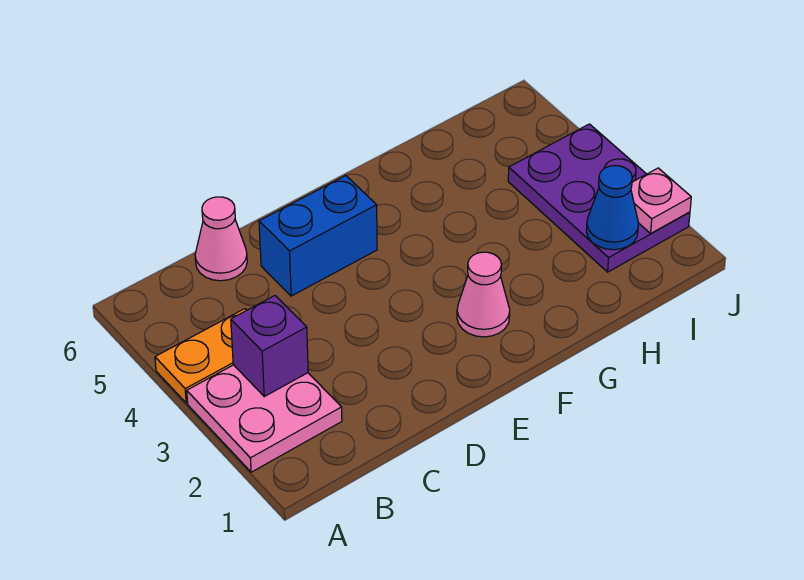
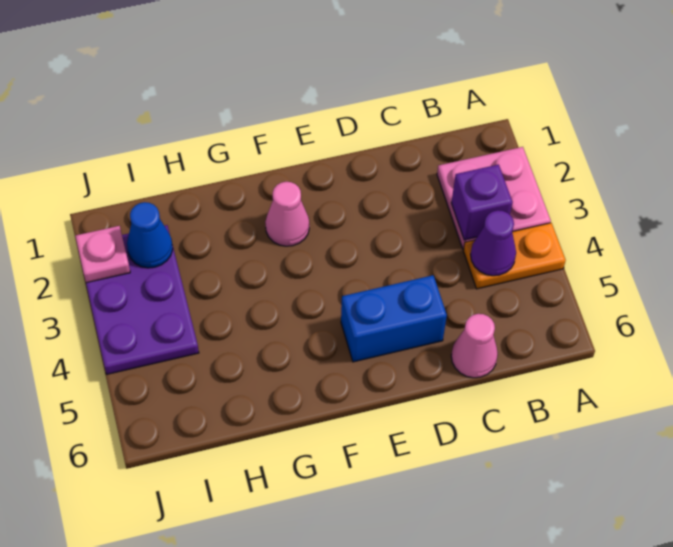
none -> purple 1x1 cone [471,210,516,276]

